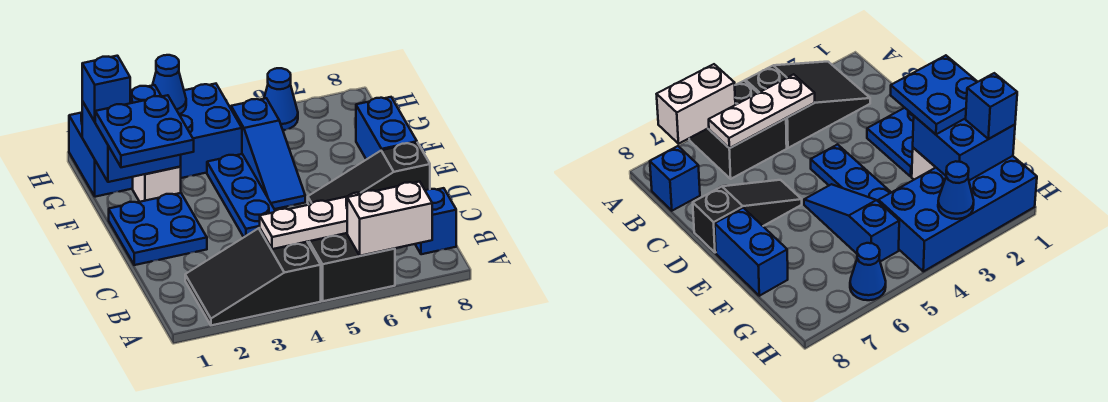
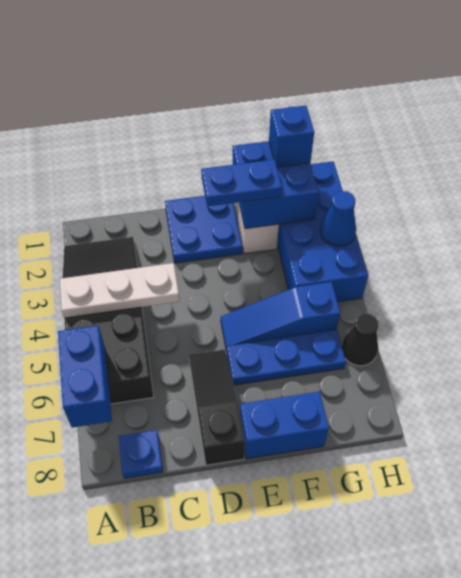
white 1x2 brick [347,182,432,256] -> blue 1x2 brick [58,326,112,428]
white 1x3 plate [260,193,362,249] -> white 1x3 plate turned to [60,263,180,318]
blue 1x1 brick [415,188,456,254] -> blue 1x1 plate [119,430,163,478]
blue 1x3 plate [207,154,275,237] -> blue 1x3 plate moved to [227,330,346,385]
blue 2x2 plate [95,95,194,167] -> blue 1x2 plate [201,159,282,207]
blue 1x1 cone [264,68,298,130] -> black 1x1 cone [342,313,378,366]

